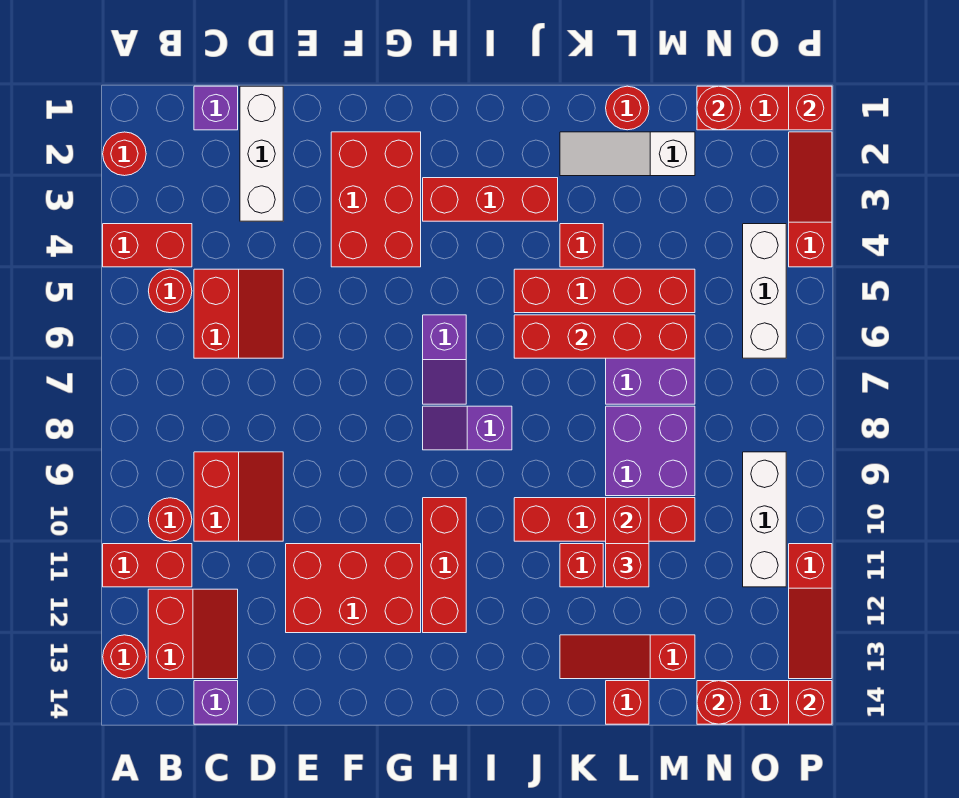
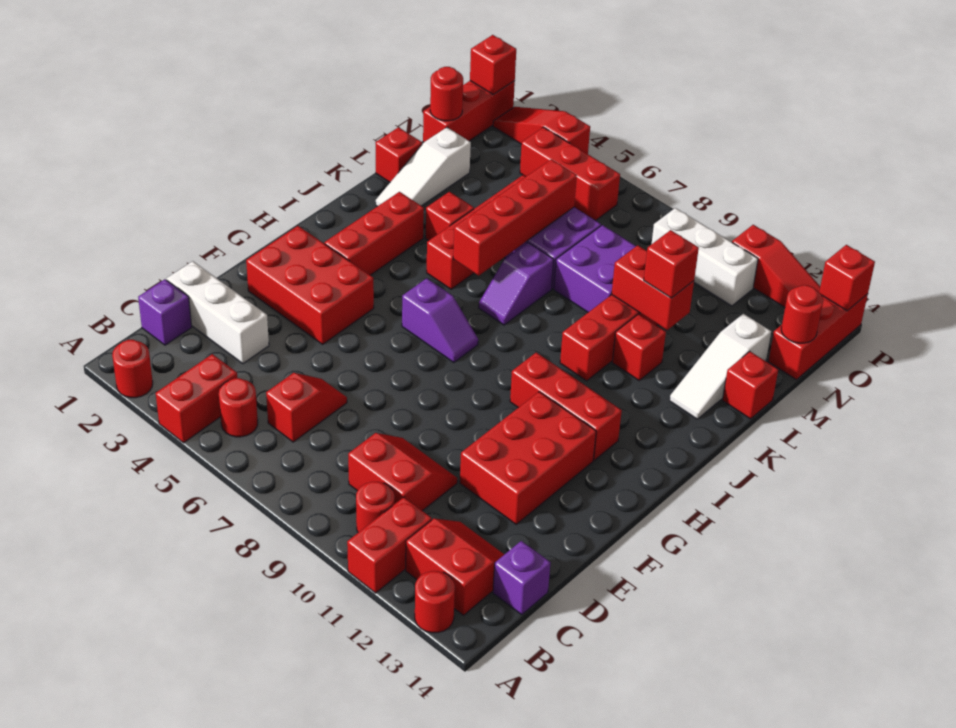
red 2x2 slope [194,269,283,358] -> red 1x2 slope [266,373,347,442]
purple 1x2 slope [423,406,512,450] -> purple 1x2 slope moved to [479,243,554,325]
red 1x3 slope [560,635,695,679] -> white 1x3 slope [670,314,771,419]
red 1x1 round brick [606,86,649,130] -> red 1x1 brick [375,127,422,182]
white 1x3 brick [743,224,786,358] -> red 1x3 brick [520,127,620,220]

